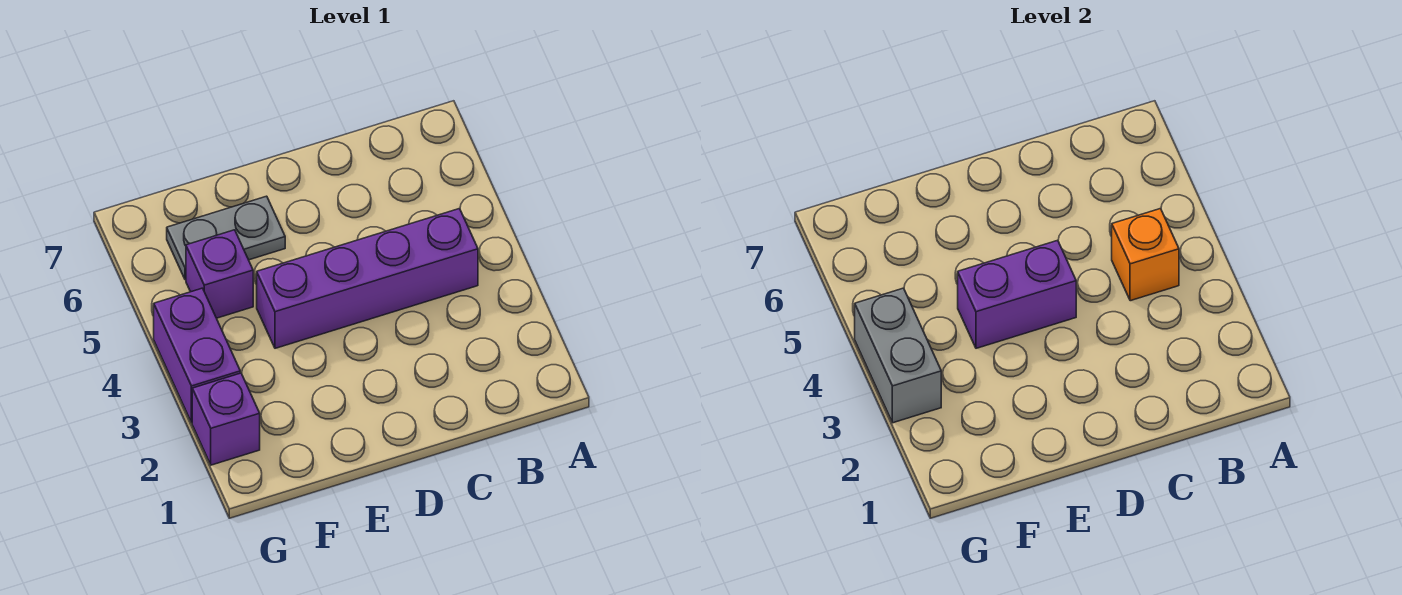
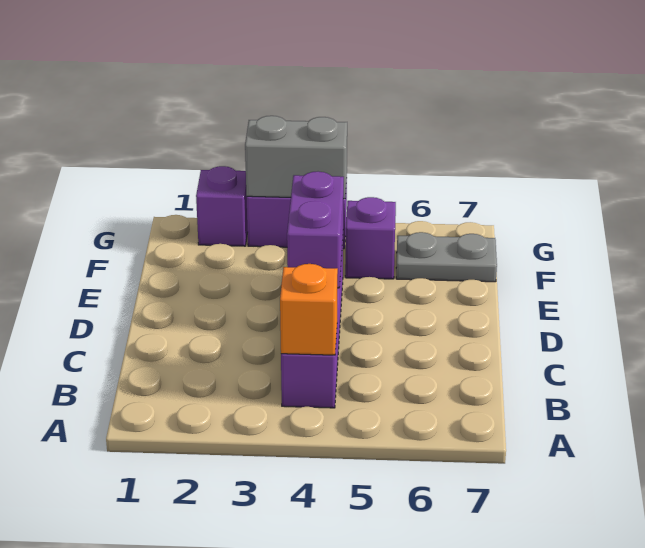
grey 1x2 plate [167,196,285,280] -> grey 1x2 plate turned to [396,232,497,282]

